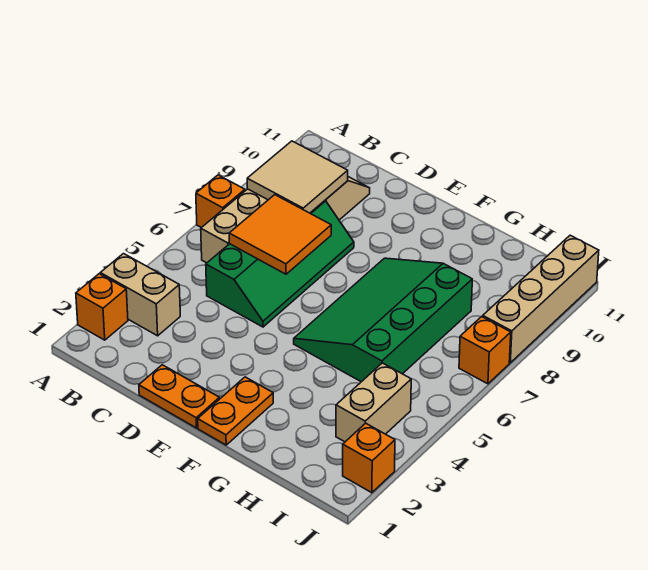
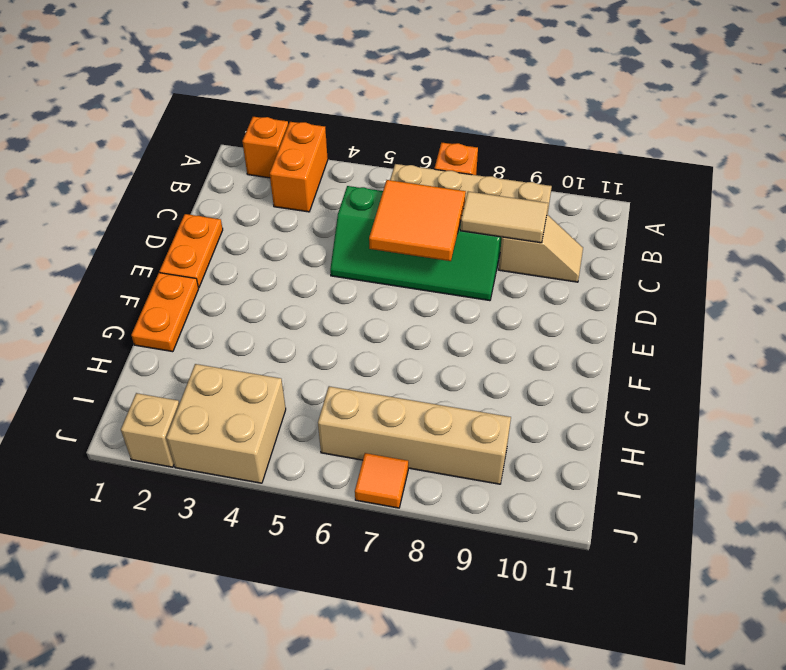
tan 1x2 brick [100,254,180,336] -> orange 1x2 brick [270,122,328,212]
tan 2x2 tile [247,141,348,213] -> tan 1x2 tile [460,192,548,243]
orange 1x2 plate [198,377,273,445] -> orange 1x2 plate turned to [131,273,199,352]
green 3x4 slope [294,258,472,382] -> none
tan 1x2 brick [336,363,411,442] -> tan 2x2 brick [166,364,286,483]
orange 1x1 brick [343,423,395,493] -> tan 1x1 brick [121,393,179,467]
orange 1x1 brick [459,317,511,384] -> orange 1x1 tile [355,453,408,508]
tan 1x4 brick [483,235,599,363] -> tan 1x4 brick moved to [318,386,511,484]

